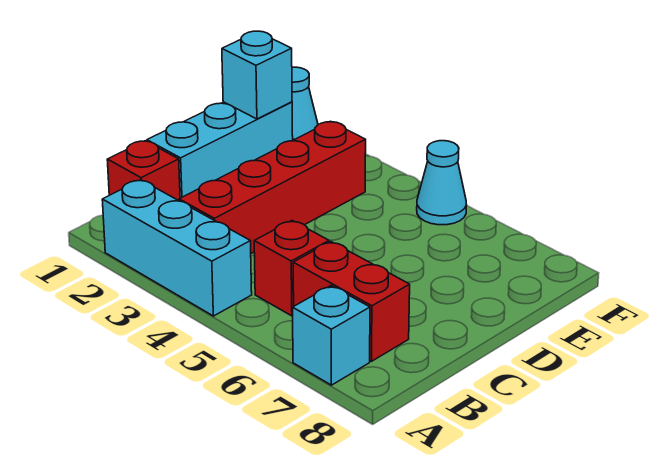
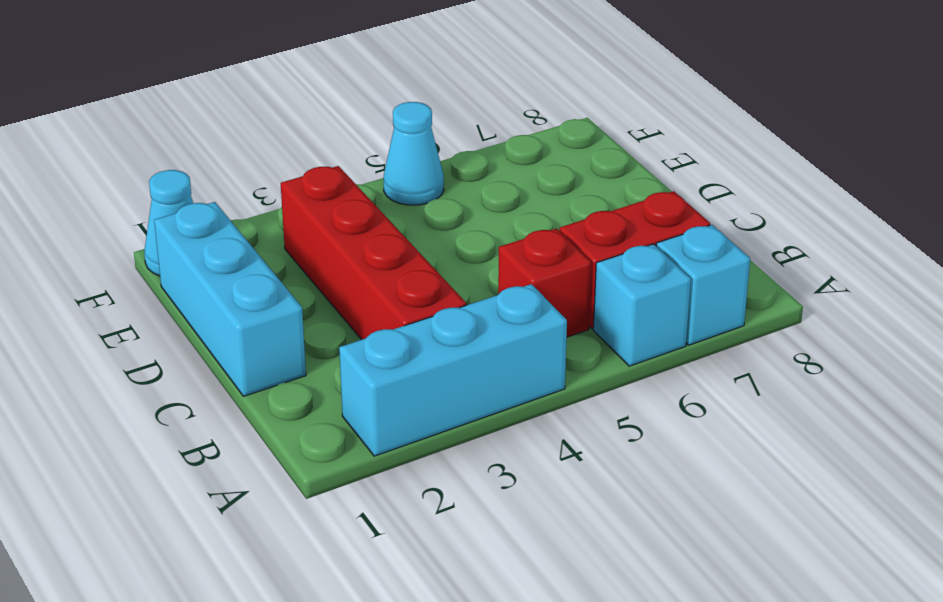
red 1x1 brick [107,141,180,201] -> none
cyan 1x1 brick [222,31,292,119] -> cyan 1x1 brick moved to [593,244,691,366]

